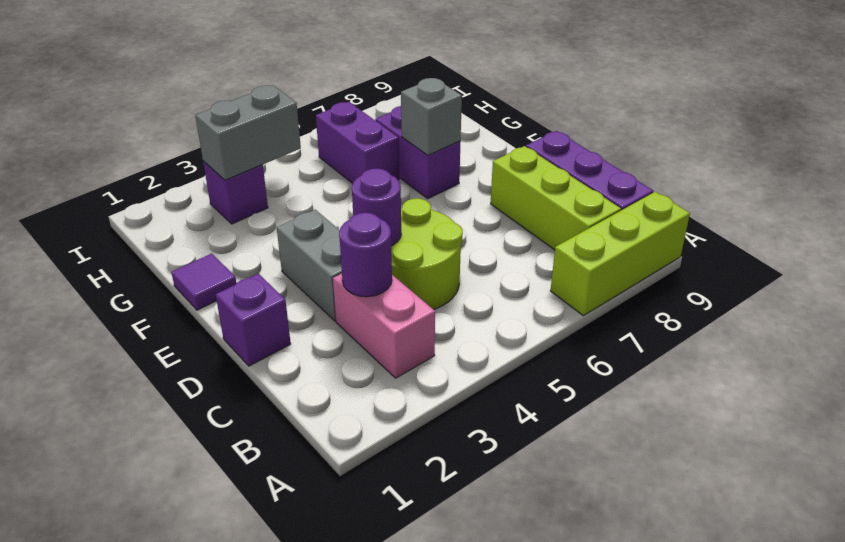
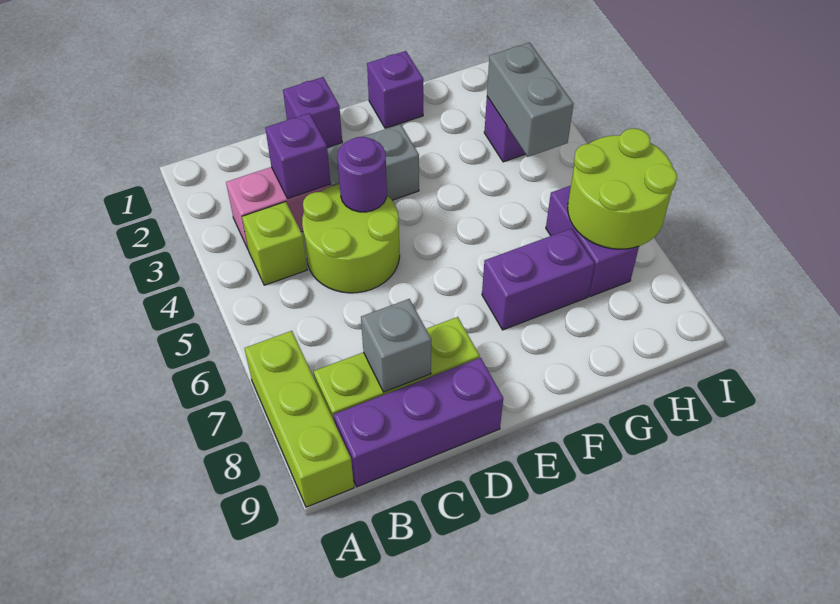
none -> lime 1x1 brick [242,202,307,285]
purple 1x1 round brick [339,213,392,297] -> purple 1x1 brick [265,113,331,199]
purple 1x1 tile [171,254,236,310] -> purple 1x1 brick [367,51,423,128]
grey 1x1 brick [401,78,462,156] -> grey 1x1 brick moved to [361,299,431,392]
purple 1x2 brick [316,102,399,184] -> purple 1x2 brick turned to [546,186,639,296]
none -> lime 2x2 round brick [568,128,677,249]

